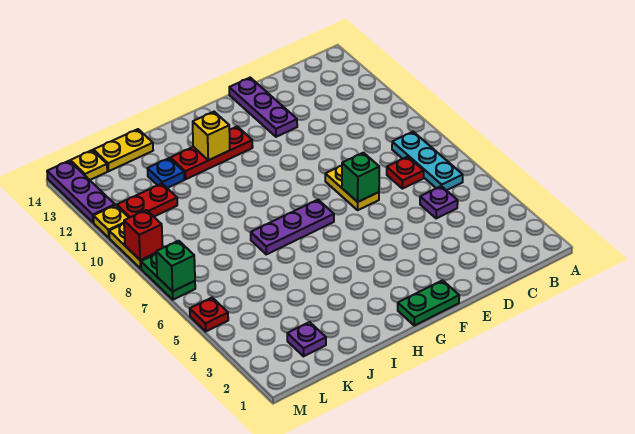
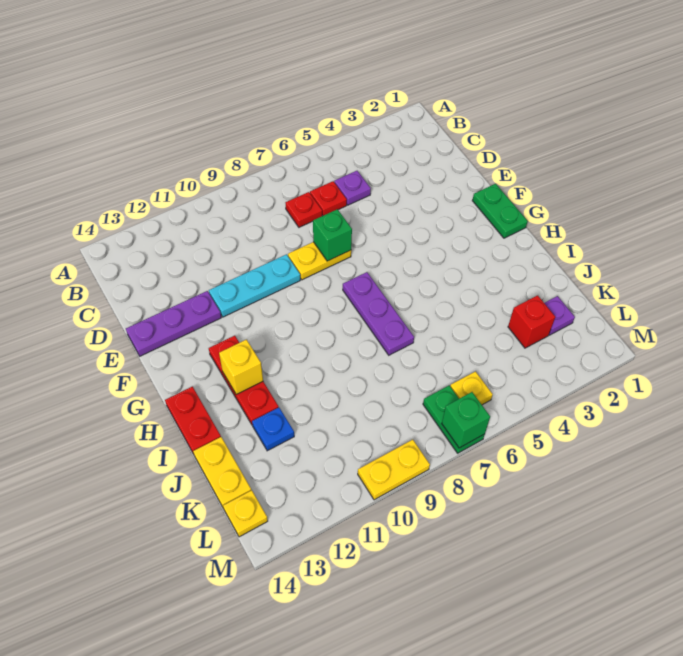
cyan 1x3 plate [392,132,463,190] -> cyan 1x3 plate moved to [209,254,300,317]
red 1x2 plate [117,184,177,218] -> red 1x2 plate moved to [165,387,221,454]
red 1x1 plate [190,298,228,331] -> red 1x1 plate moved to [310,181,347,215]
green 1x2 plate [141,254,195,300] -> green 1x2 plate turned to [423,385,485,453]
red 1x1 brick [124,210,163,260] -> red 1x1 brick moved to [508,295,555,348]
yellow 1x1 plate [93,205,129,238] -> yellow 1x1 plate moved to [450,371,493,405]
purple 1x3 plate [47,161,115,223] -> none

